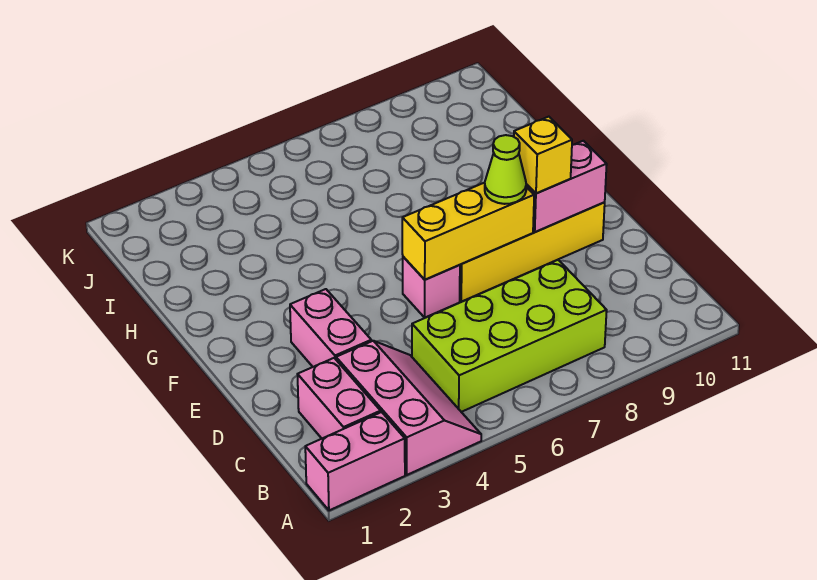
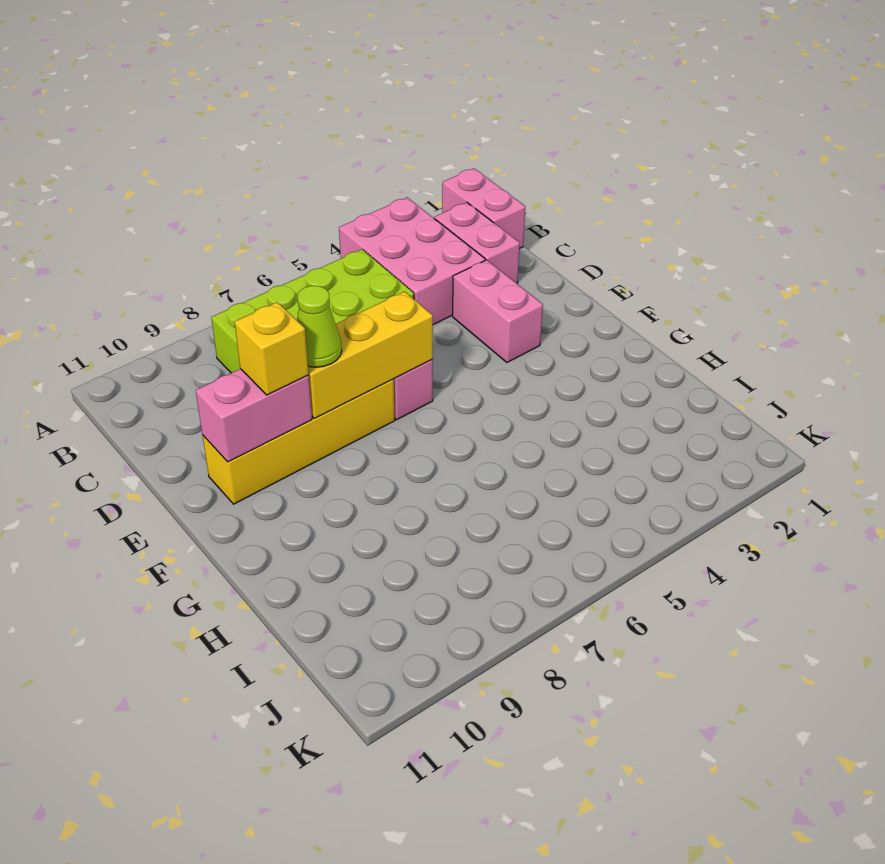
pink 1x2 brick [305,412,405,510] -> pink 1x2 brick turned to [442,168,525,249]
pink 2x3 slope [336,341,481,475] -> pink 2x3 brick [339,197,485,325]

